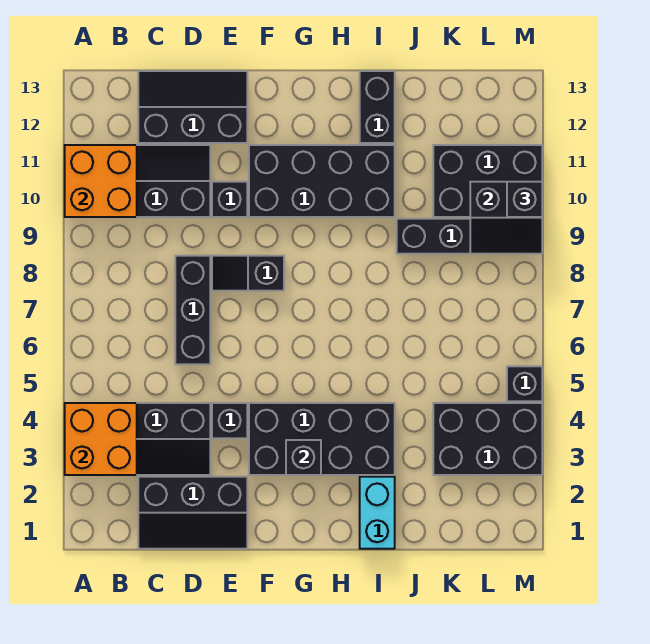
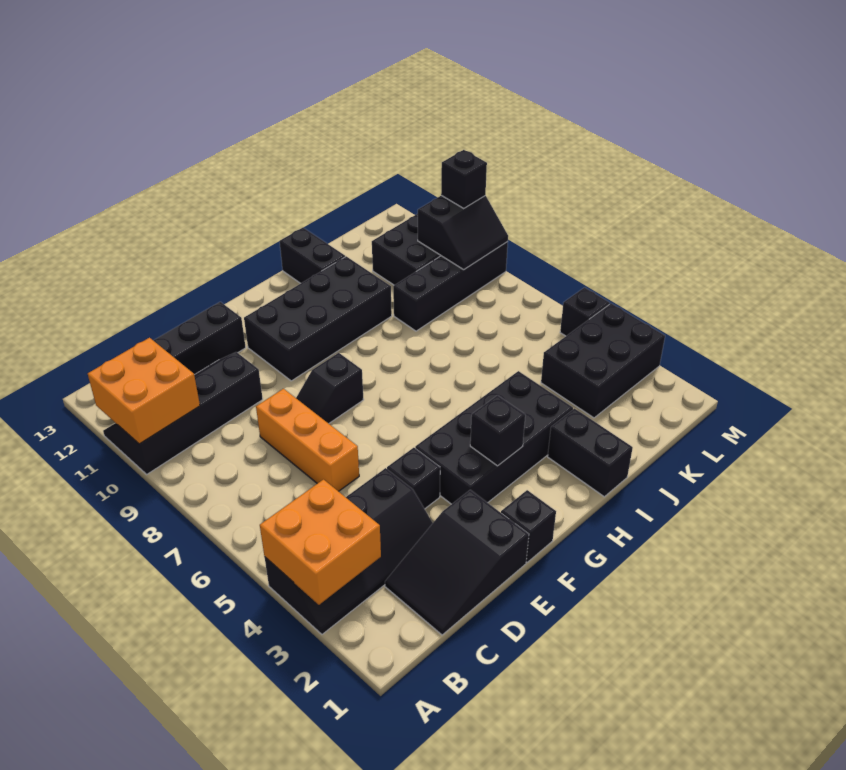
black 2x3 slope [138,477,247,549] -> black 2x3 slope turned to [385,490,529,635]
black 1x3 brick [175,256,210,364] -> orange 1x3 brick [256,389,359,491]
black 1x1 brick [212,182,247,217] -> black 1x1 brick moved to [501,490,556,562]
cyan 1x2 brick [360,477,395,549] -> black 1x2 brick [548,409,633,497]

